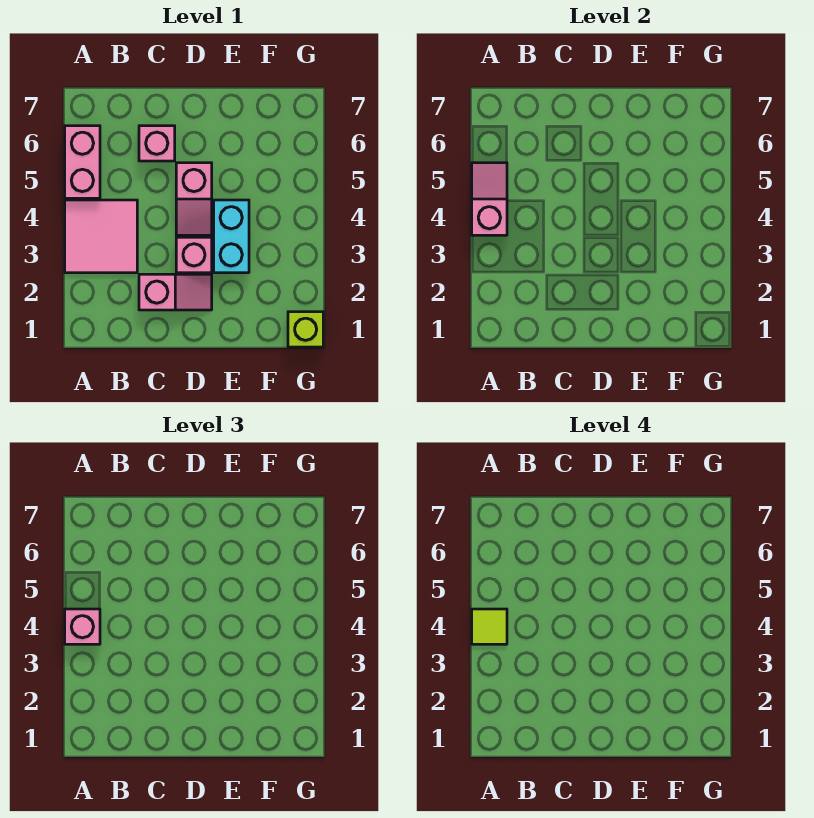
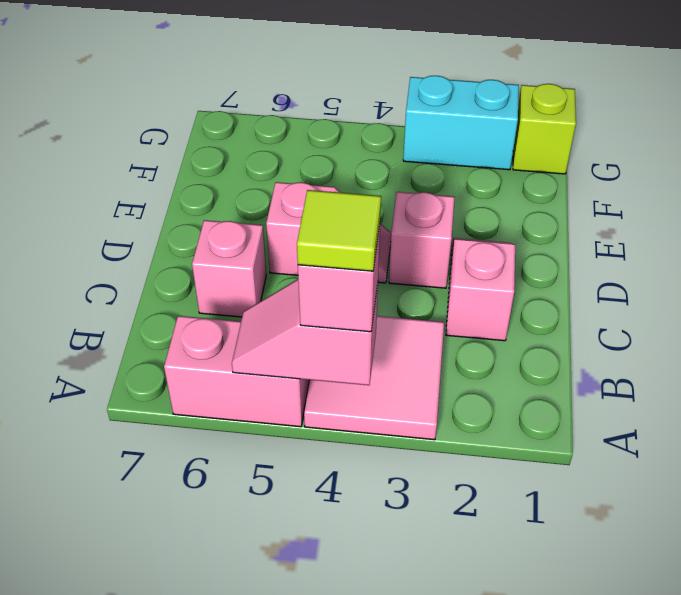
cyan 1x2 brick [214,200,249,273] -> cyan 1x2 brick moved to [403,76,519,170]

